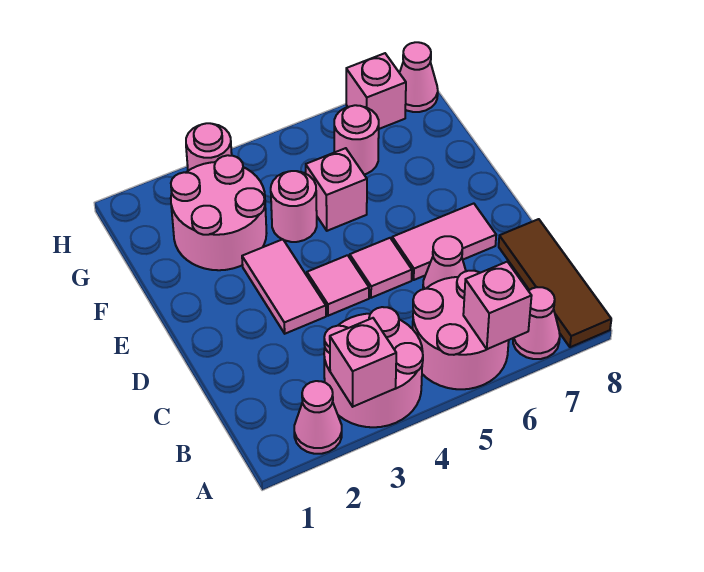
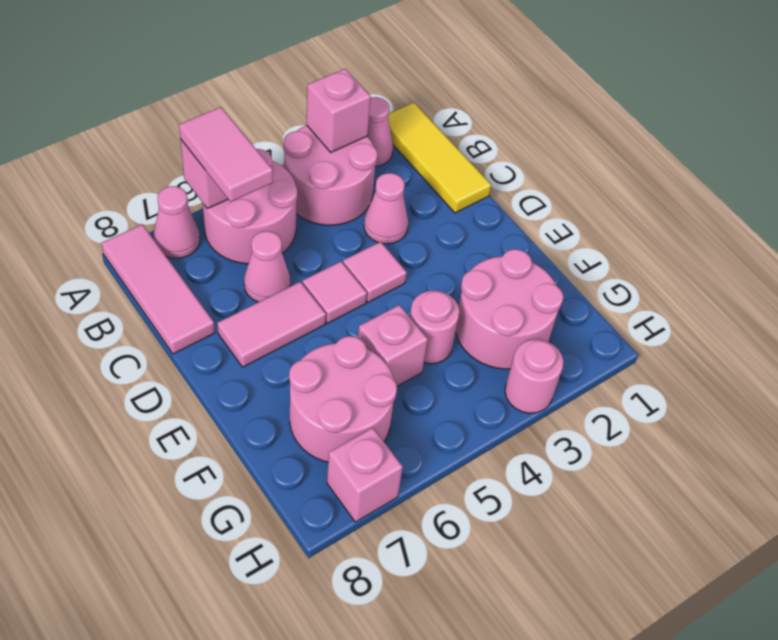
none -> yellow 1x3 tile [388,102,491,213]
brown 1x3 tile [499,219,611,347] -> pink 1x3 tile [101,224,215,354]
pink 1x2 tile [242,239,326,334] -> pink 1x2 tile moved to [179,107,273,202]
pink 1x1 round brick [334,105,379,174] -> pink 2x2 round brick [289,336,397,462]
pink 1x1 cone [400,42,438,112] -> pink 1x1 cone moved to [364,173,408,244]

